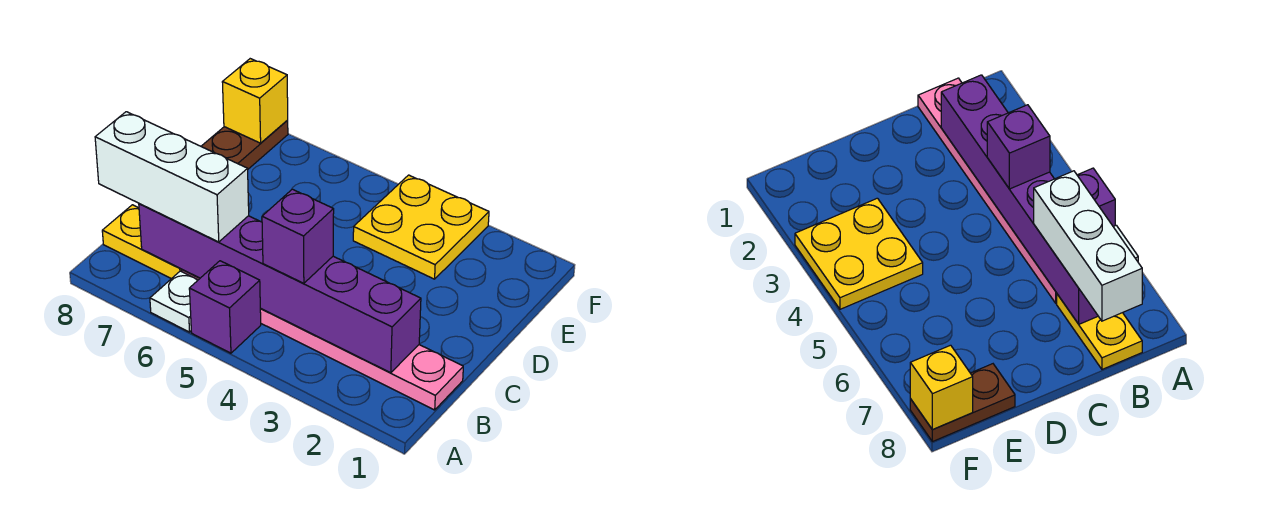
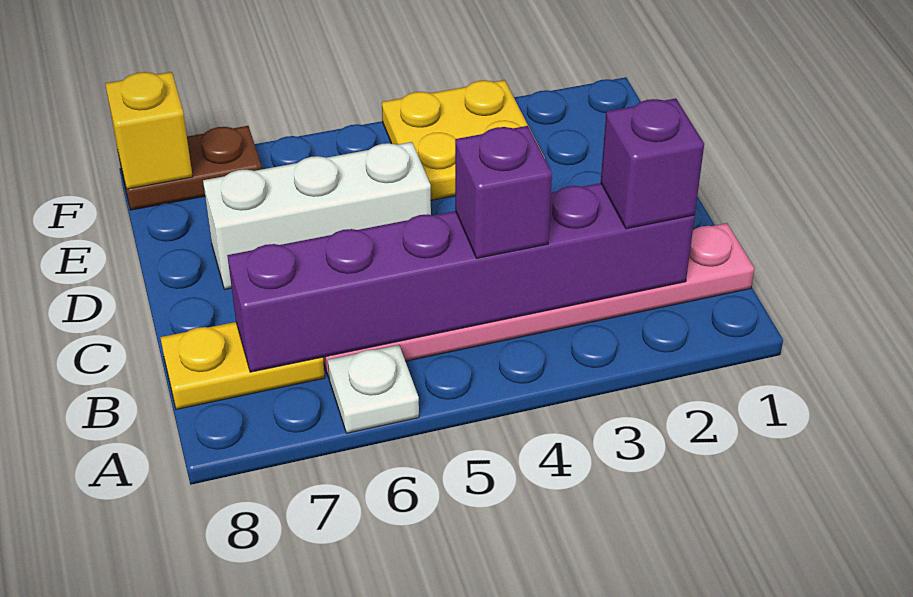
purple 1x1 brick [189,261,261,353] -> purple 1x1 brick moved to [601,99,704,229]
white 1x3 brick [95,112,249,242] -> white 1x3 brick moved to [203,142,431,289]
brown 1x2 plate [201,120,288,169] -> brown 1x2 plate turned to [119,126,262,210]

